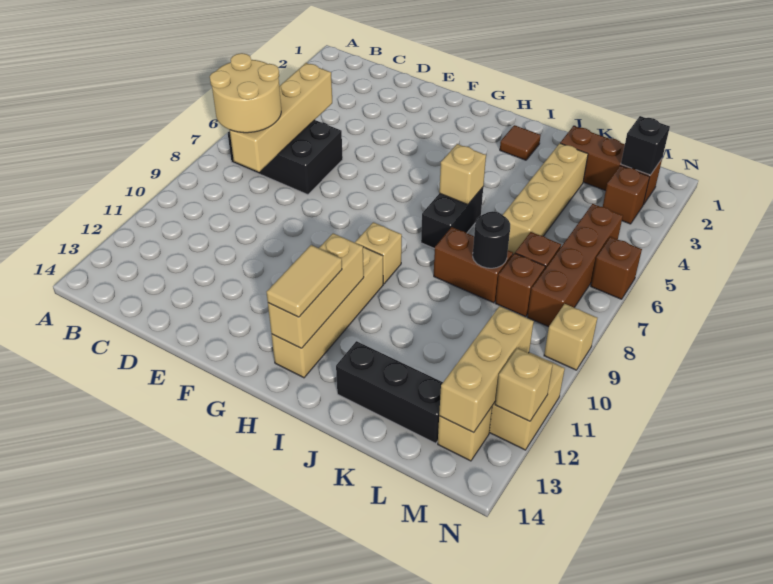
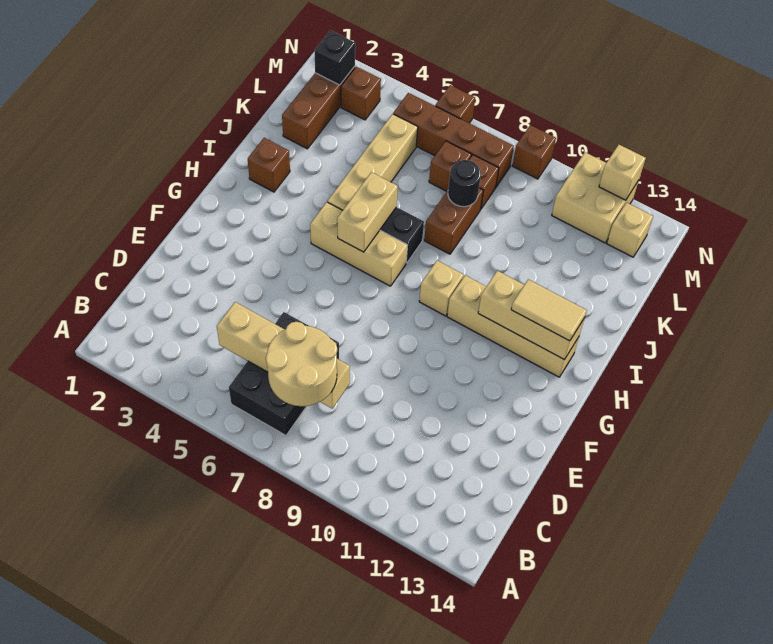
brown 1x1 tile [500,125,541,160] -> brown 1x1 brick [248,138,290,192]
tan 1x1 brick [439,144,486,205] -> tan 1x2 brick [337,172,398,252]
black 1x3 brick [336,341,443,443] -> none
tan 1x4 brick [503,143,588,254] -> tan 1x4 brick turned to [327,114,418,210]
tan 1x3 brick [439,306,534,433] -> tan 1x3 brick moved to [310,202,408,286]
tan 1x1 brick [544,304,597,370] -> brown 1x1 brick [512,125,556,179]

